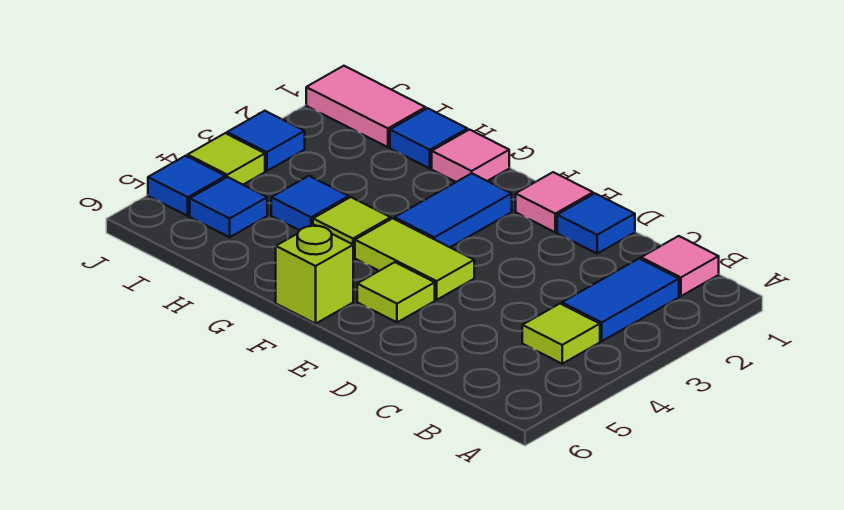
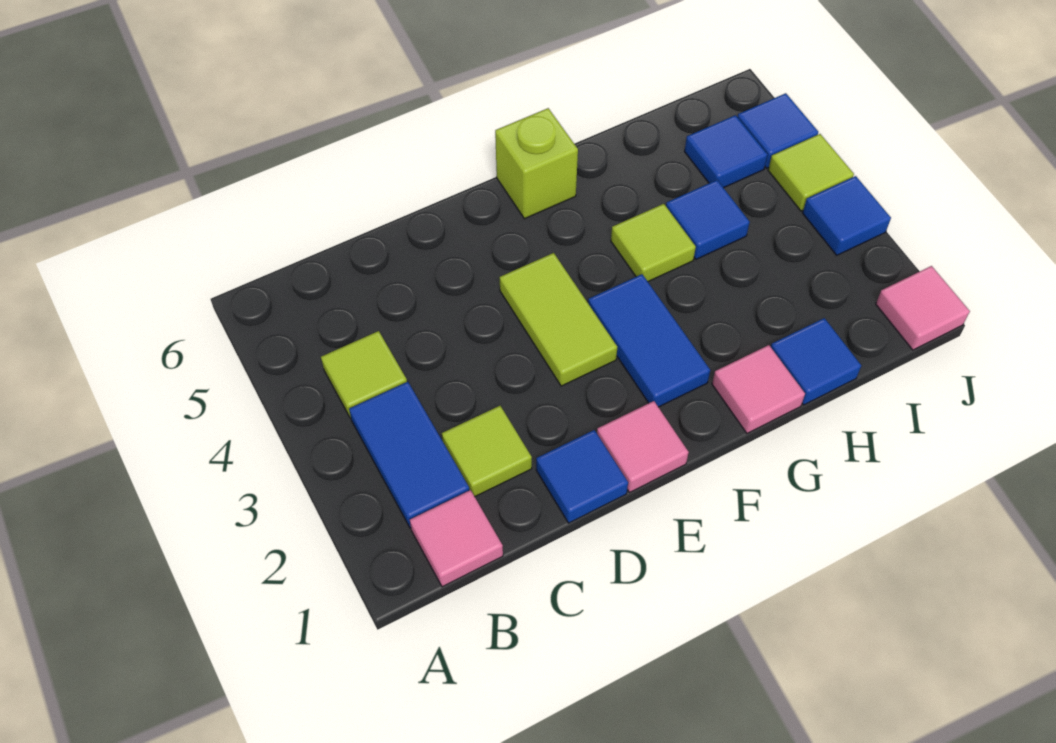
lime 1x2 tile [355,218,474,300] -> lime 1x2 tile turned to [500,253,617,386]
lime 1x1 tile [357,262,435,322] -> lime 1x1 tile moved to [442,406,532,497]
pink 1x2 tile [306,66,426,147] -> pink 1x1 tile [876,266,970,350]

